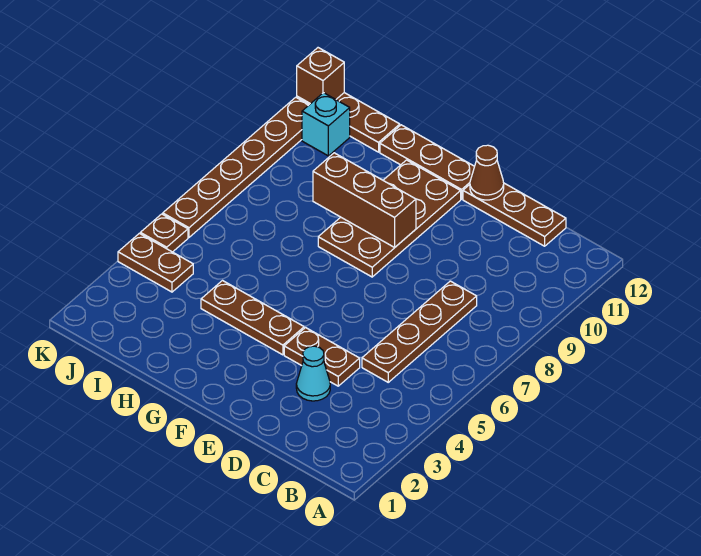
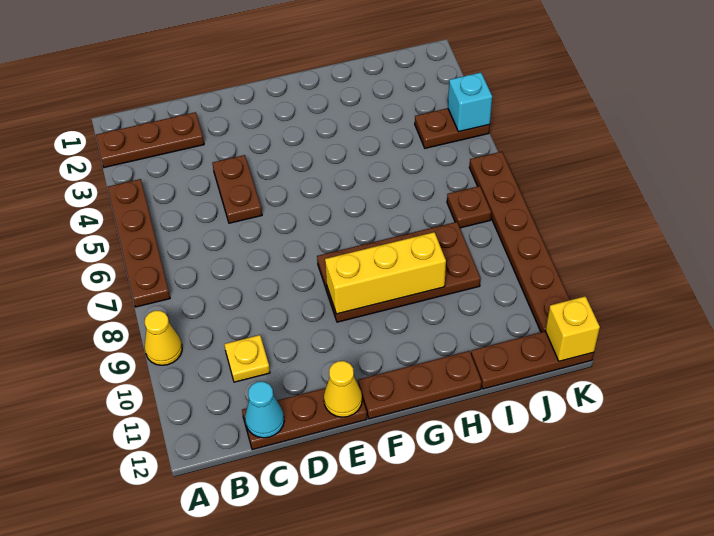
none -> yellow 1x1 cone [145,311,182,365]
brown 1x4 plate [362,281,477,382] -> brown 1x4 plate moved to [108,179,170,307]
none -> yellow 1x1 plate [224,335,270,382]
cyan 1x1 cone [296,346,330,401] -> cyan 1x1 cone moved to [245,382,284,438]
brown 1x2 plate [284,328,360,386] -> brown 1x2 plate turned to [212,155,262,223]
brown 1x1 cone [470,145,504,200] -> yellow 1x1 cone [324,361,362,417]
brown 1x3 plate [201,281,304,355] -> brown 1x3 plate moved to [96,112,204,168]
brown 2x4 plate [318,160,461,277] -> brown 2x4 plate turned to [317,222,481,322]
brown 1x3 brick [313,153,416,247] -> yellow 1x3 brick [325,232,446,314]
cyan 1x1 brick [302,93,350,156] -> cyan 1x1 brick moved to [448,73,492,132]
brown 1x1 plate [140,214,188,252] -> brown 1x1 plate moved to [447,186,491,228]
brown 1x1 brick [297,48,344,104] -> yellow 1x1 brick [545,296,600,361]

